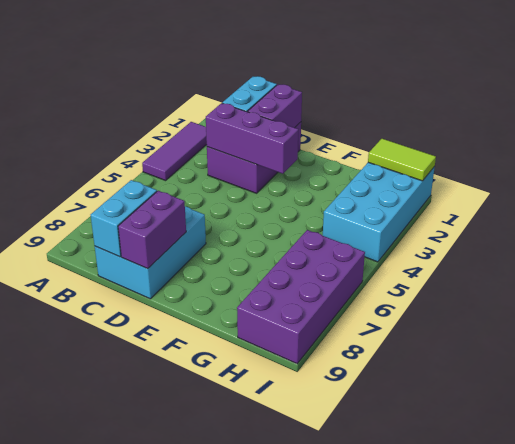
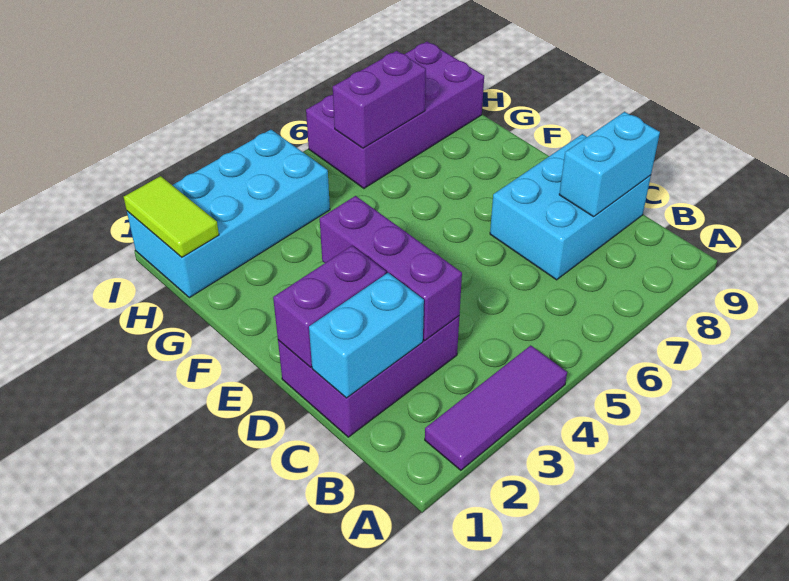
purple 1x2 brick [118,191,186,269] -> purple 1x2 brick moved to [333,51,426,148]

